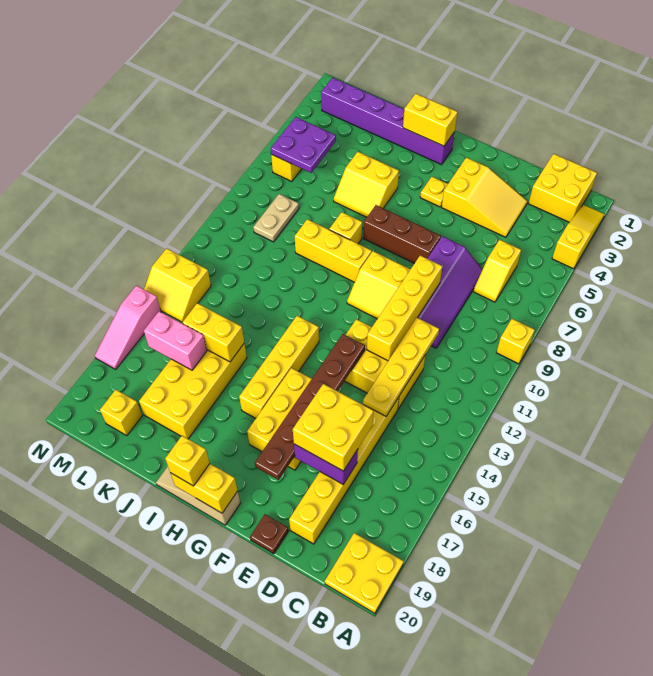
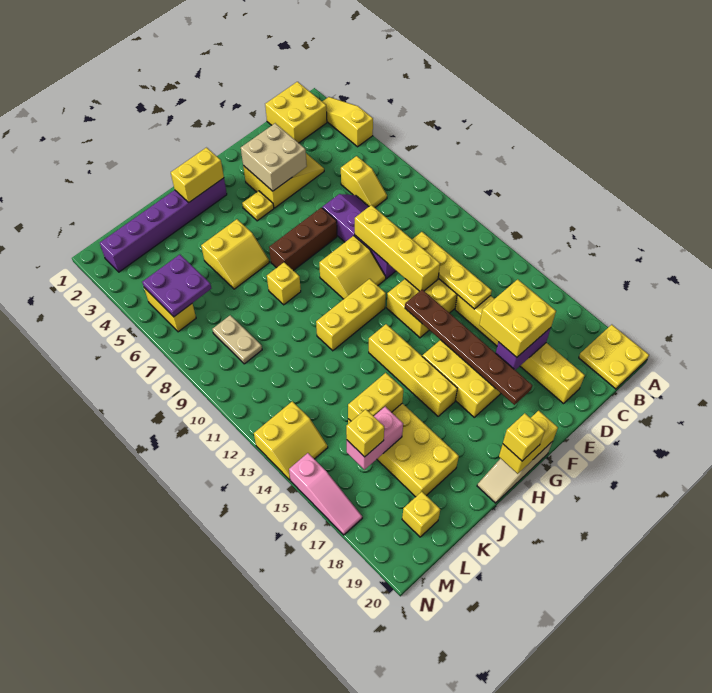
yellow 1x1 brick [496,319,535,364] -> yellow 1x1 brick moved to [346,409,384,457]
none -> tan 2x2 brick [241,123,307,191]
brown 1x1 plate [250,514,288,554] -> none
yellow 1x3 brick [295,219,372,282] -> yellow 1x3 brick moved to [316,279,386,351]

